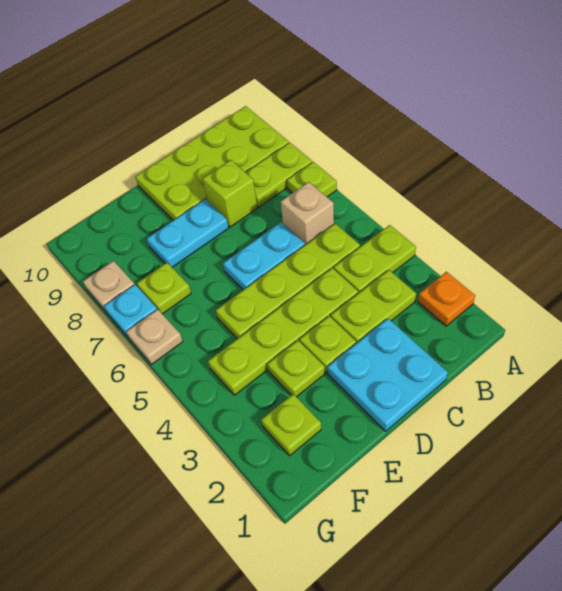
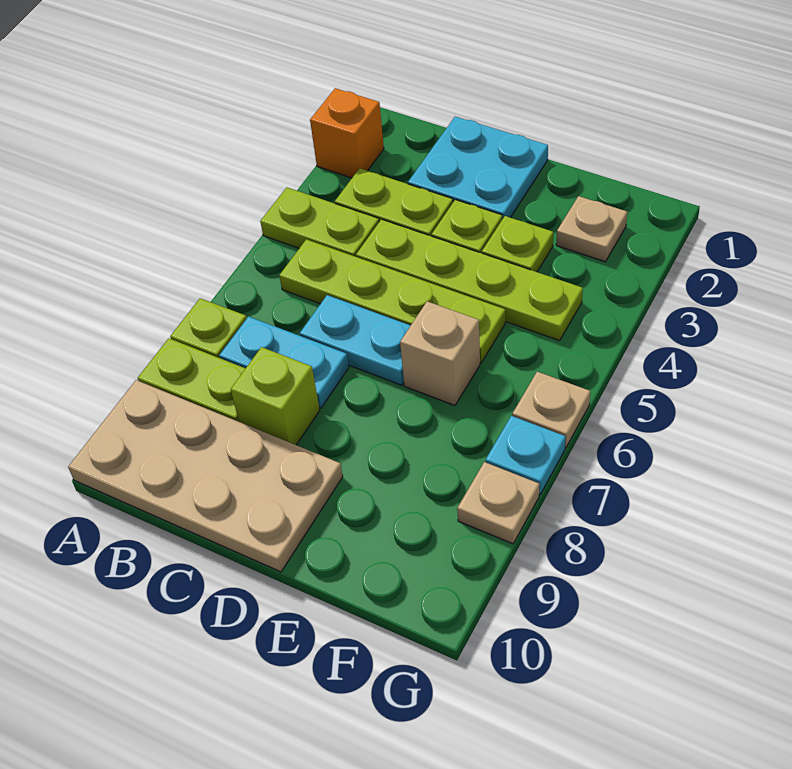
orange 1x1 plate [418,272,475,326] -> orange 1x1 brick [310,88,384,178]
lime 2x4 plate [135,106,289,220] -> tan 2x4 plate [68,380,343,572]
tan 1x1 brick [281,182,334,245] -> tan 1x1 brick moved to [400,301,480,406]
cyan 1x2 plate [147,199,229,267] -> cyan 1x2 plate moved to [219,317,349,408]
lime 1x1 plate [261,394,321,456] -> tan 1x1 plate [556,196,627,262]
lime 1x1 plate [137,263,191,314] -> none

